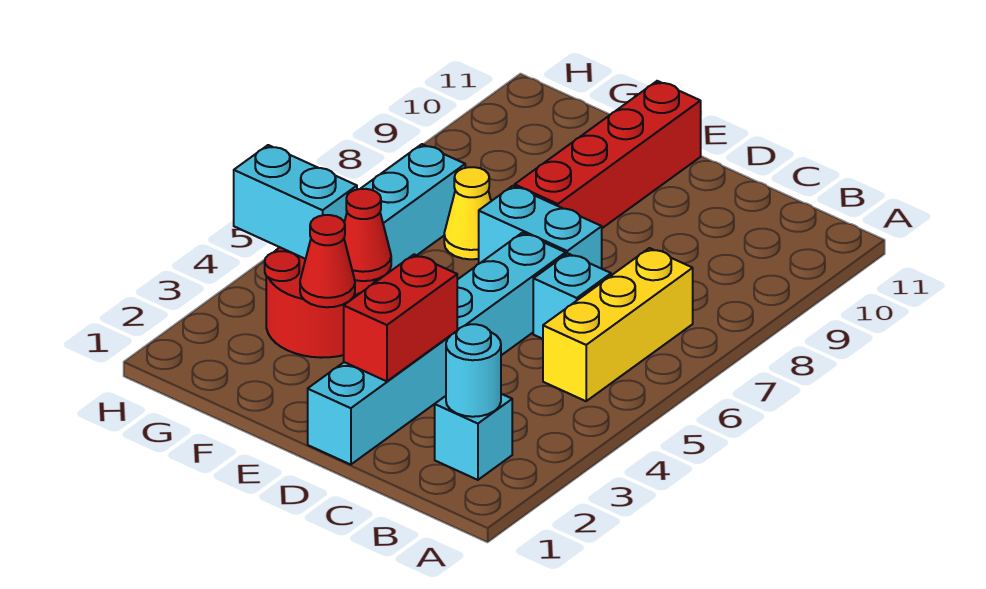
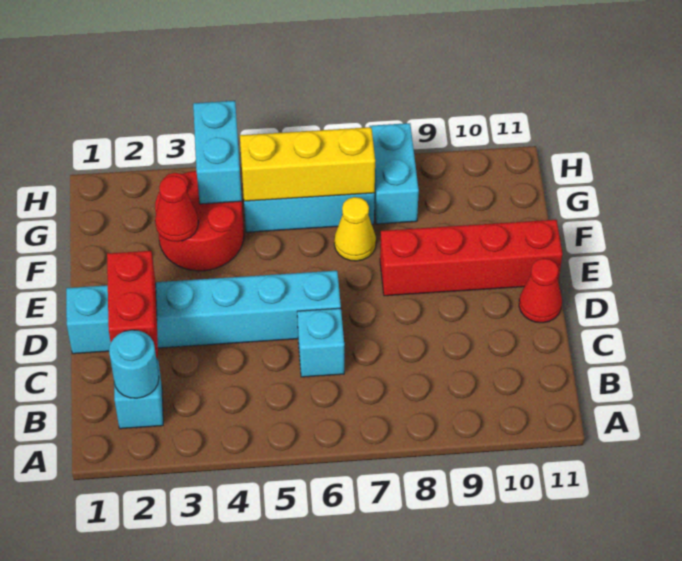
yellow 1x3 brick [543,248,693,401] -> yellow 1x3 brick moved to [240,127,375,201]
red 1x2 brick [344,254,457,381] -> red 1x2 brick turned to [107,251,158,357]
cyan 1x2 brick [479,186,602,269] -> cyan 1x2 brick moved to [369,123,419,224]
red 1x1 cone [344,189,391,281] -> red 1x1 cone moved to [519,258,562,323]

